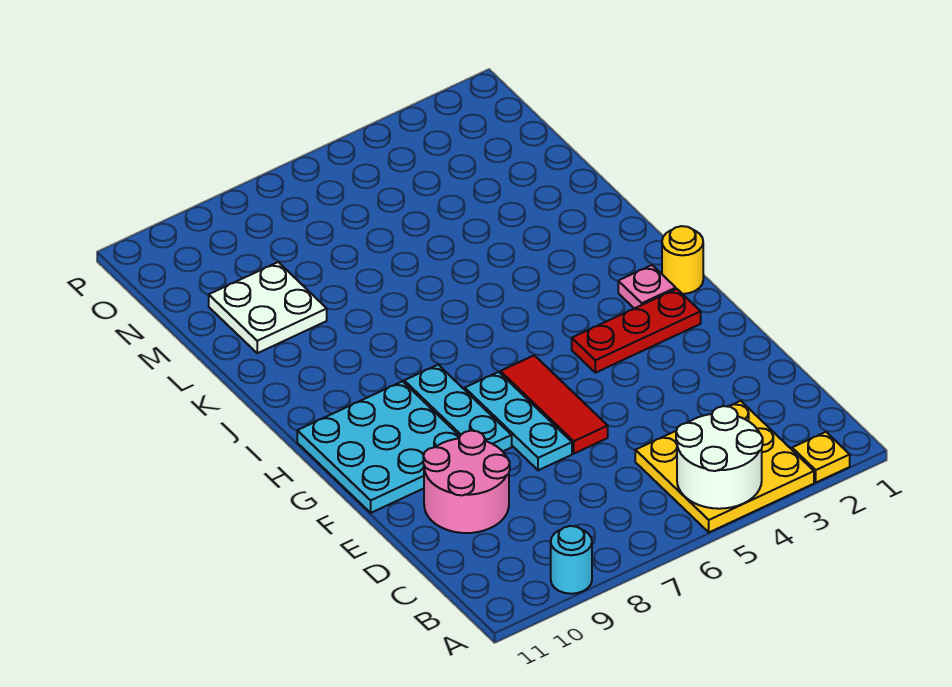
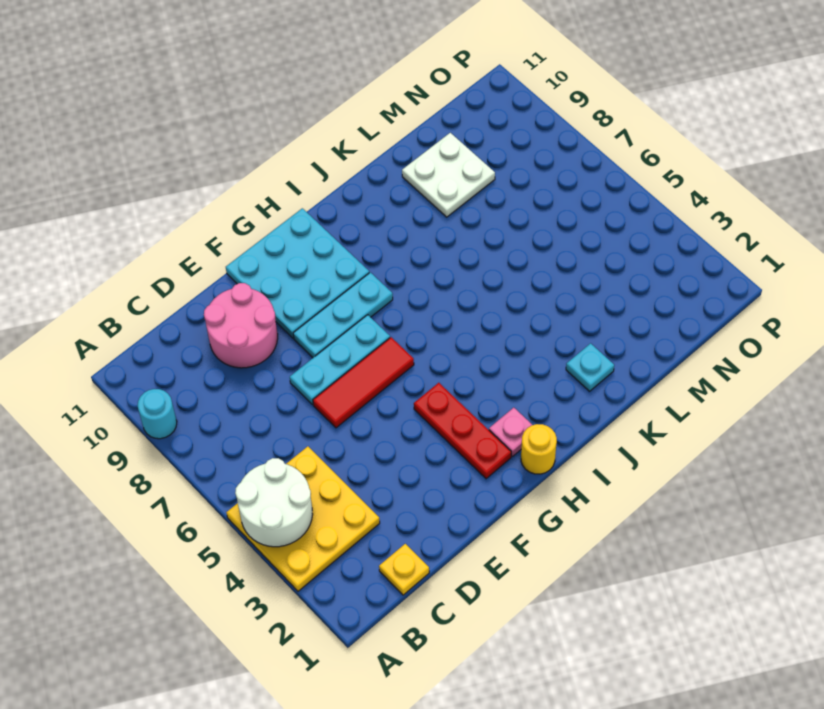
yellow 1x1 plate [792,432,850,482] -> yellow 1x1 plate moved to [379,544,429,595]
none -> cyan 1x1 plate [566,343,614,391]

